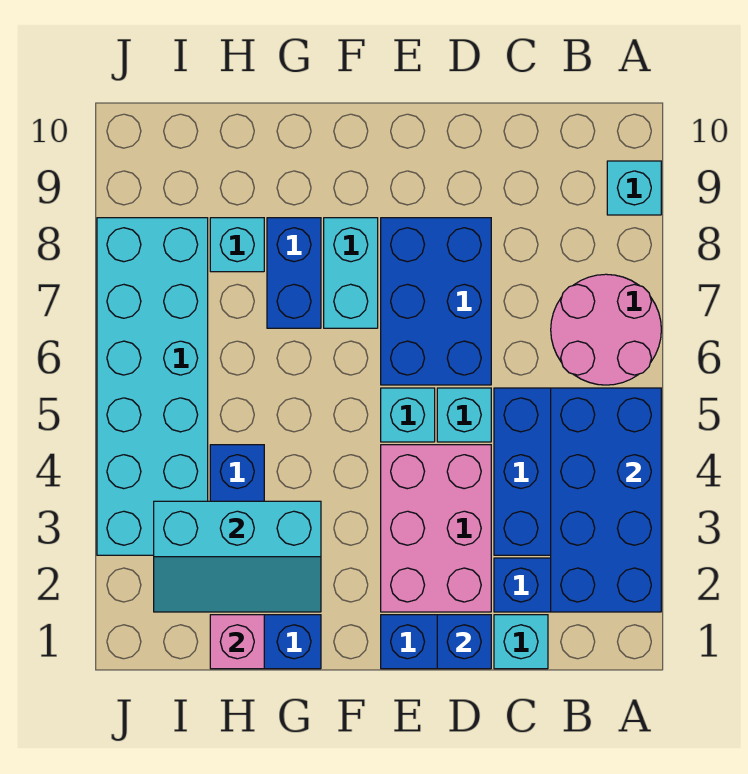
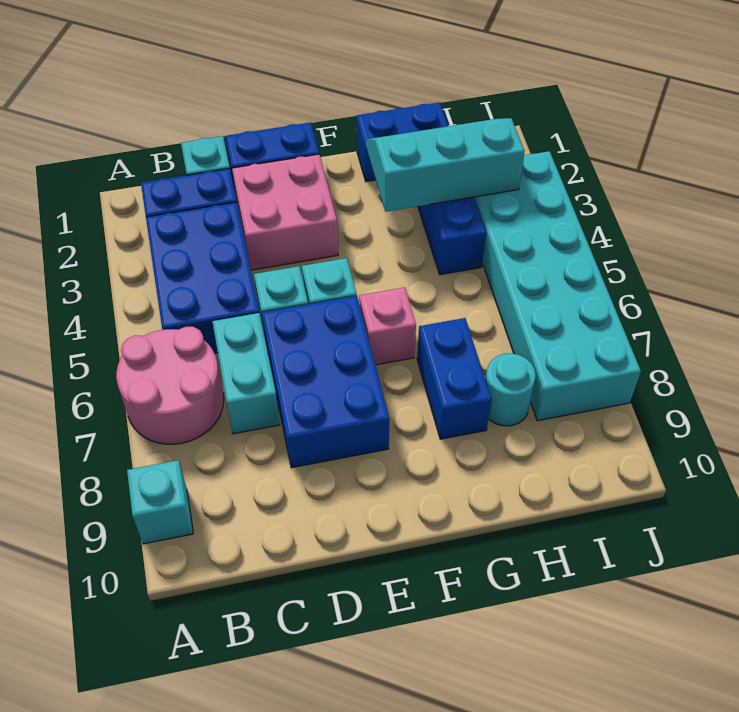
blue 2x4 brick [551,388,661,612] -> none
blue 1x1 brick [437,615,491,669] -> none
pink 2x3 brick [381,445,491,612] -> pink 2x2 brick [232,154,338,270]
cyan 1x2 brick [324,218,378,328] -> cyan 1x2 brick moved to [212,313,280,434]
pink 1x1 brick [210,615,264,669] -> pink 1x1 brick moved to [359,288,416,365]
cyan 1x1 brick [210,218,264,272] -> cyan 1x1 round brick [485,353,536,426]

